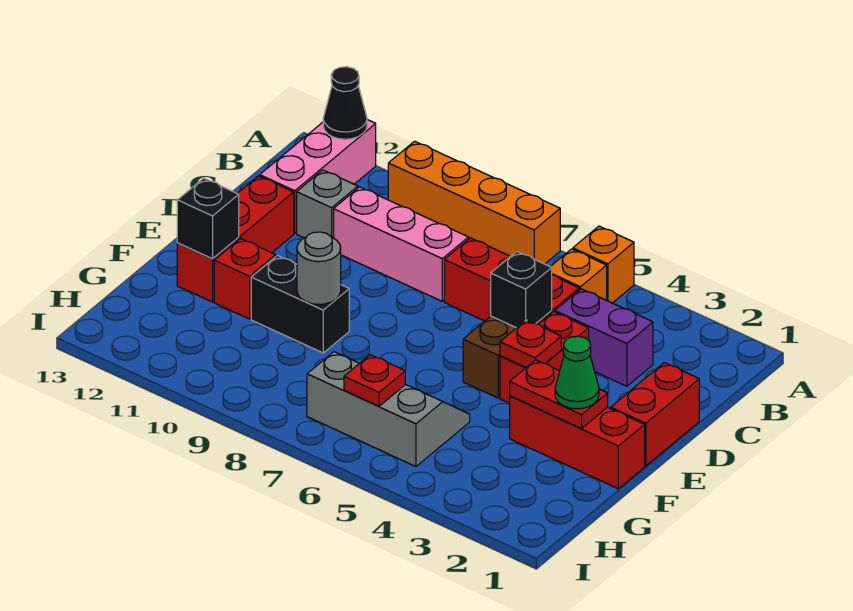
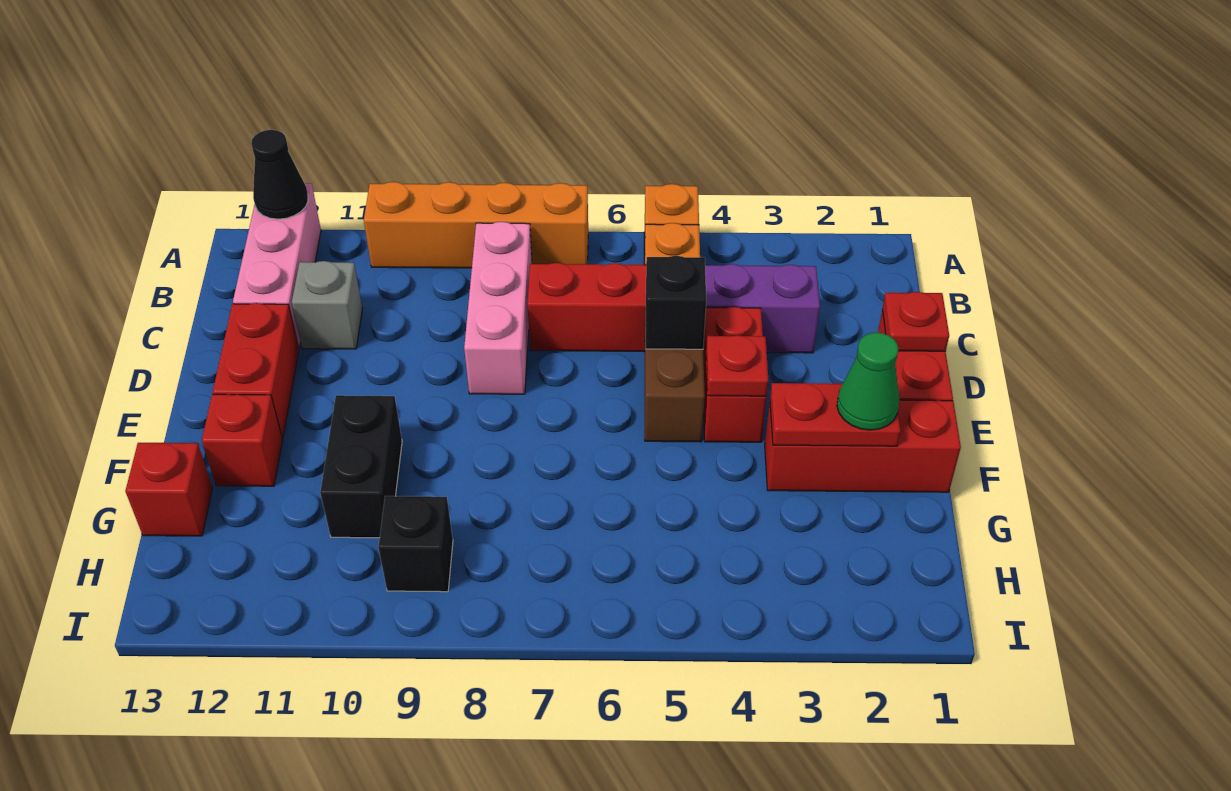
pink 1x3 brick [334,187,469,301] -> pink 1x3 brick turned to [464,222,532,394]
black 1x2 brick [251,256,349,353] -> black 1x2 brick turned to [320,395,402,538]
grey 1x1 round brick [297,232,341,304] -> none
red 1x1 brick [214,239,276,319] -> red 1x1 brick moved to [125,443,212,536]
black 1x1 brick [177,178,239,259] -> black 1x1 brick moved to [378,496,453,592]
grey 2x3 slope [307,352,470,467] -> none
red 1x1 plate [344,355,405,406] -> red 1x1 plate moved to [882,292,949,351]

